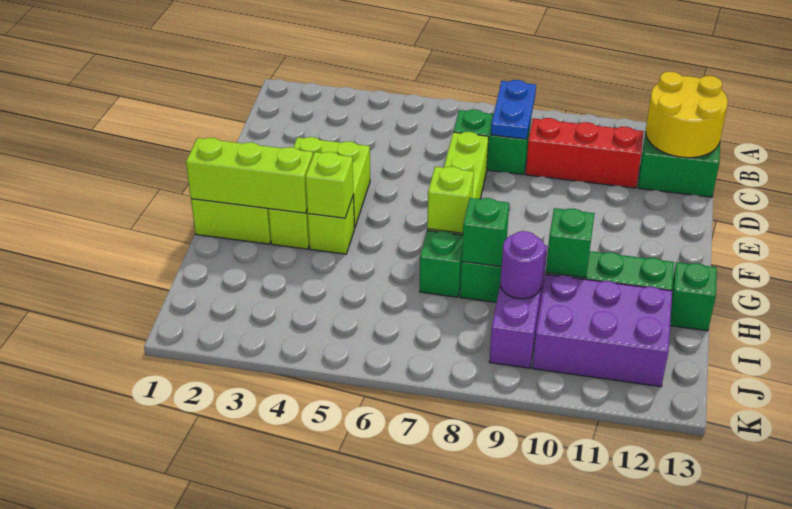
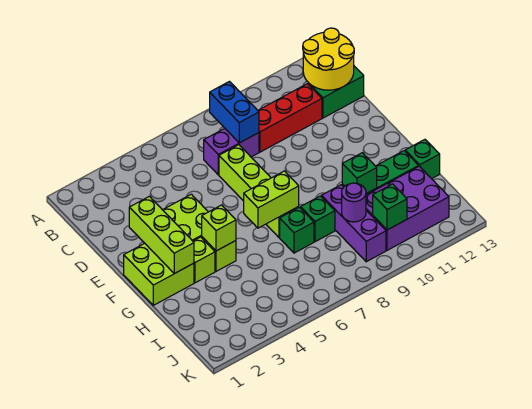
blue 1x2 plate [491,80,536,139] -> blue 1x2 brick [210,82,259,143]
green 1x2 brick [453,109,531,175] -> purple 1x2 brick [204,128,259,175]
lime 1x3 brick [186,138,313,213] -> lime 1x3 brick turned to [129,196,194,274]
lime 1x1 brick [427,167,474,233] -> lime 1x2 brick [244,171,299,228]
green 1x1 brick [462,198,509,266] -> green 1x1 brick moved to [373,184,407,230]

